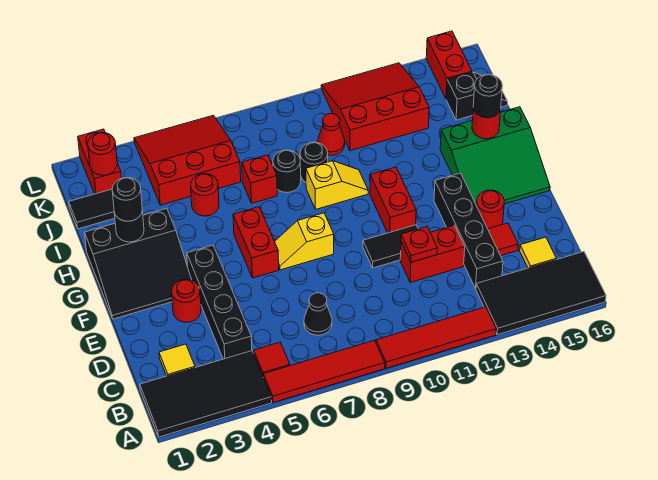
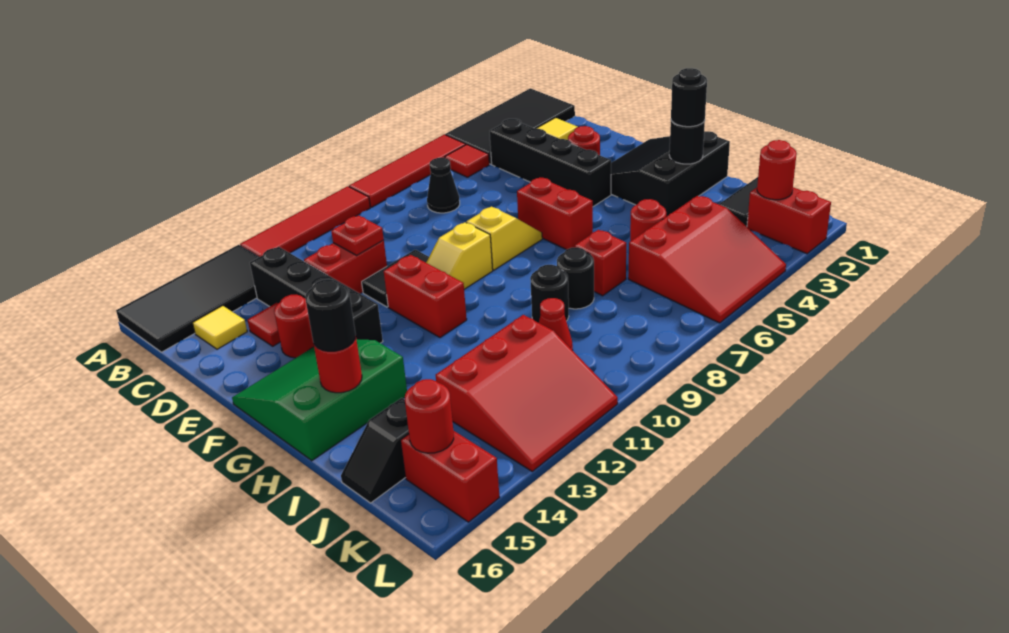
yellow 1x2 slope [306,161,368,209] -> yellow 1x2 slope moved to [426,222,493,289]
none -> red 1x1 round brick [405,379,454,453]

